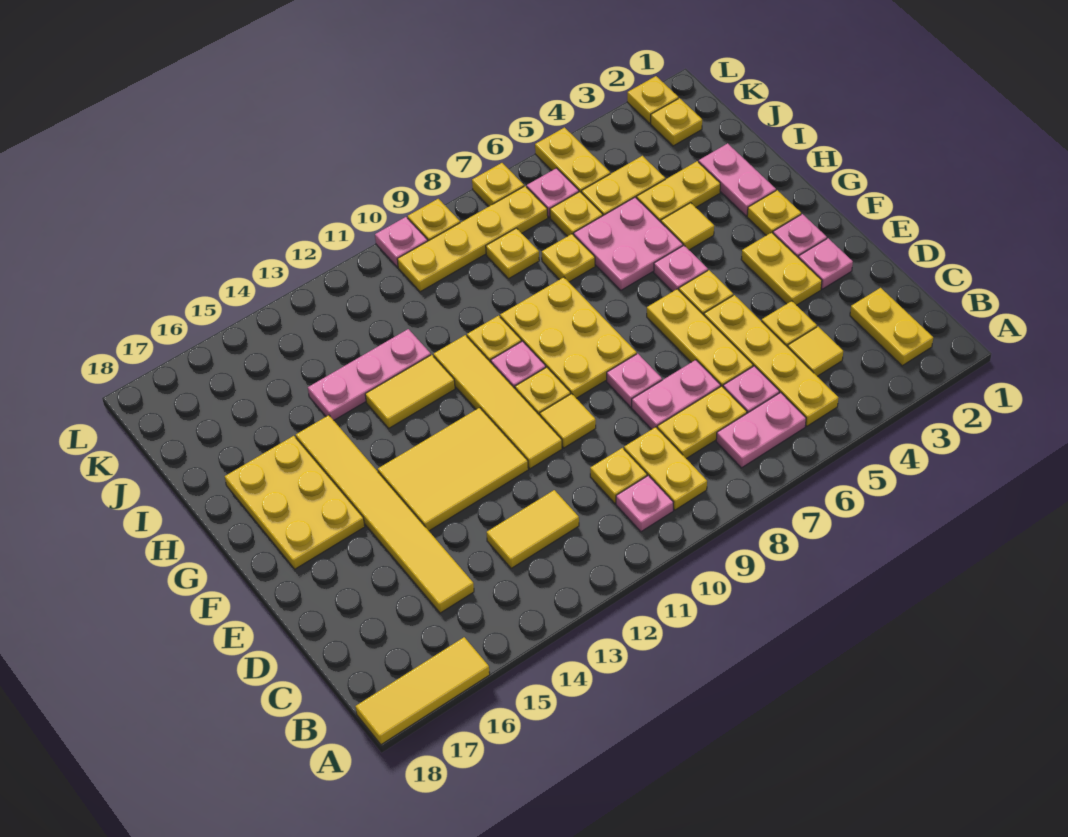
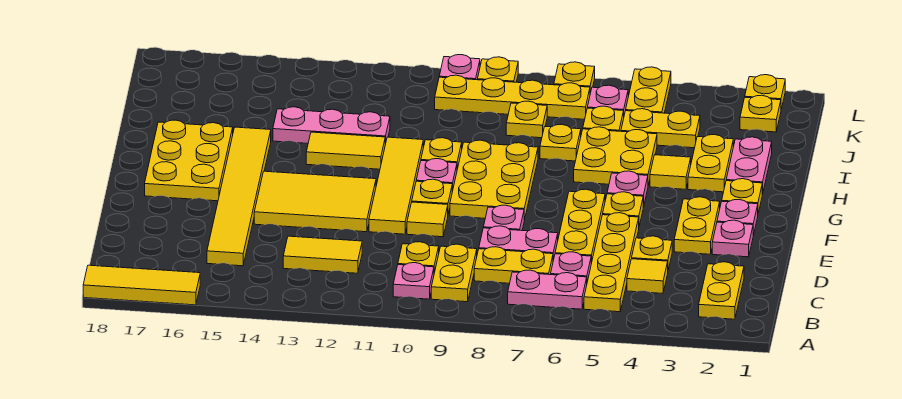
pink 2x2 plate [574,197,683,290] -> yellow 2x2 plate [574,127,657,185]
yellow 1x2 plate [637,161,720,222] -> yellow 1x2 plate turned to [688,135,733,192]

